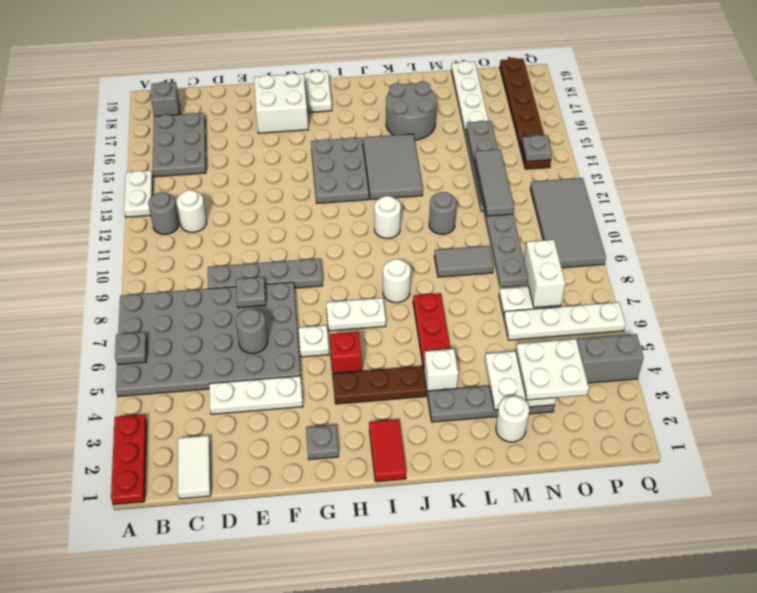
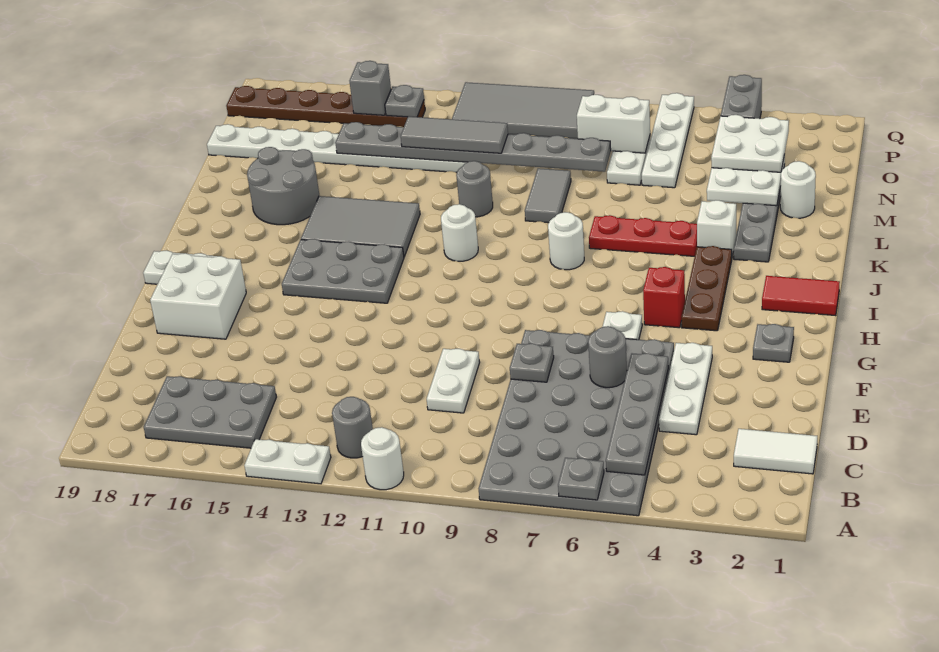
red 1x3 plate [111,414,147,505] -> none
grey 1x1 brick [151,82,180,116] -> grey 1x1 brick moved to [350,61,391,115]
white 1x1 round brick [176,190,207,232] -> white 1x1 round brick moved to [361,427,404,490]
grey 1x4 plate [208,258,323,289] -> grey 1x4 plate moved to [606,353,668,475]
white 1x2 plate [326,298,386,331] -> white 1x2 plate moved to [427,349,480,413]

